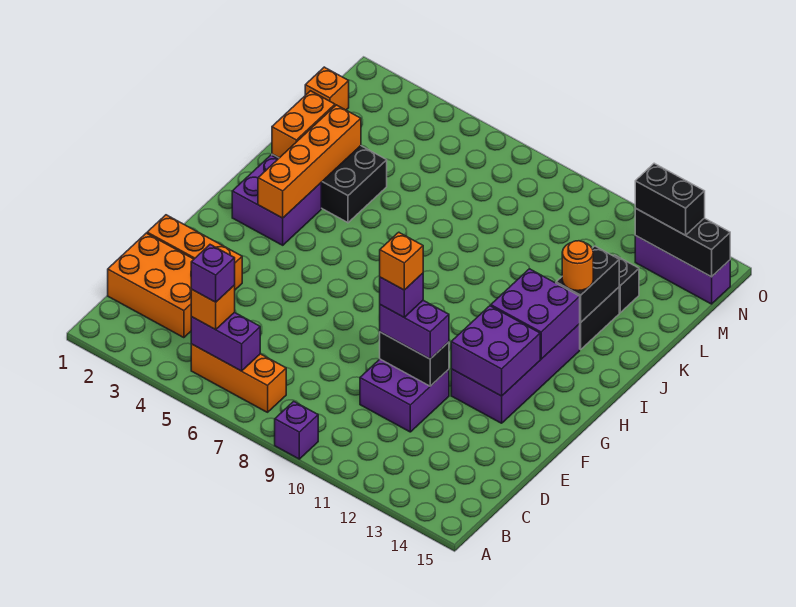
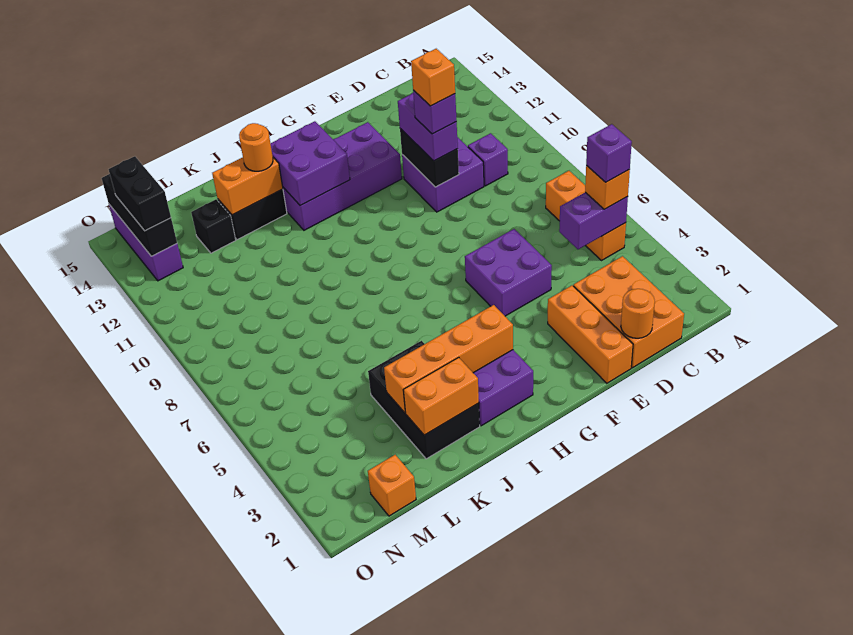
purple 1x1 brick [275,401,318,459] -> purple 1x1 brick moved to [468,133,508,186]
purple 1x2 brick [191,312,260,371] -> purple 1x2 brick turned to [559,192,628,249]
none -> orange 1x1 round brick [621,289,655,338]
purple 2x2 brick [451,306,540,396] -> purple 2x2 brick moved to [465,229,552,316]
black 1x2 brick [556,246,619,322] -> orange 1x2 brick [212,157,283,215]

